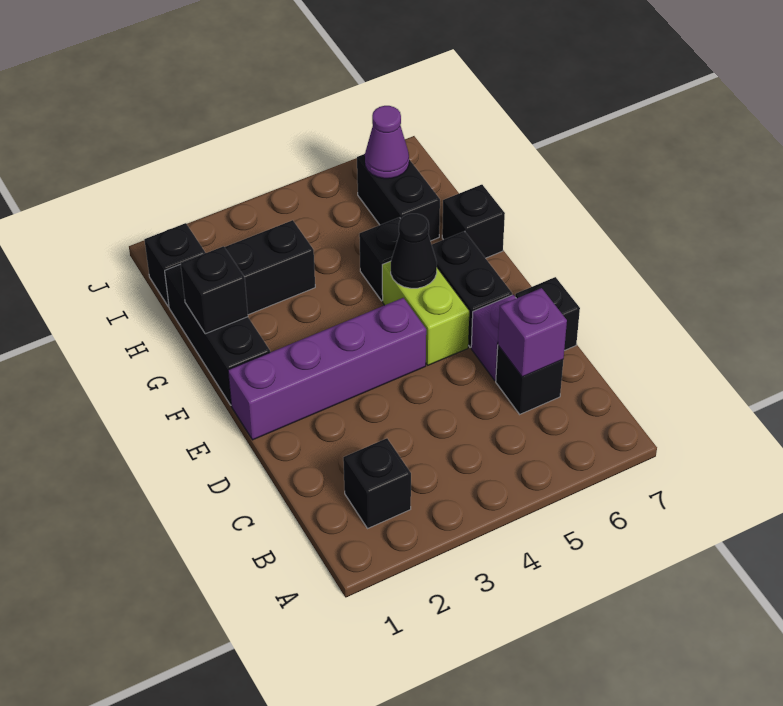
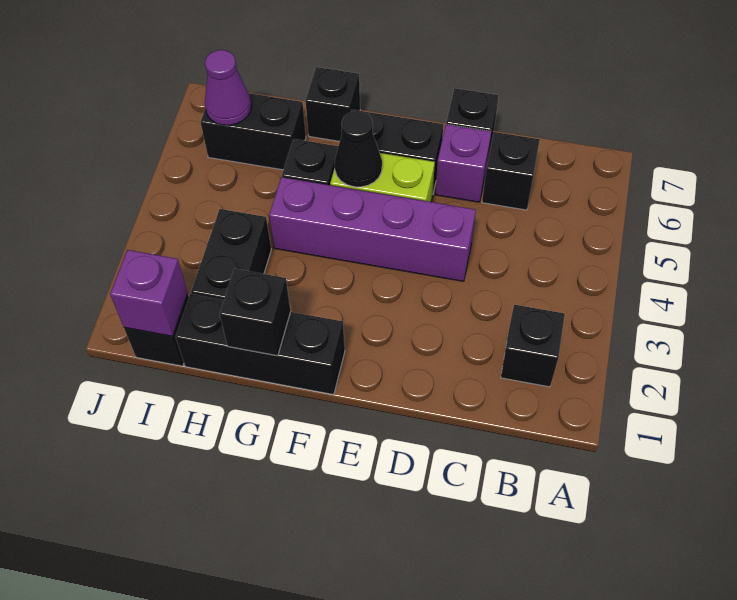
purple 1x1 brick [498,288,567,377] -> purple 1x1 brick moved to [110,250,188,336]
purple 1x4 brick [228,298,426,440] -> purple 1x4 brick turned to [269,177,476,281]

